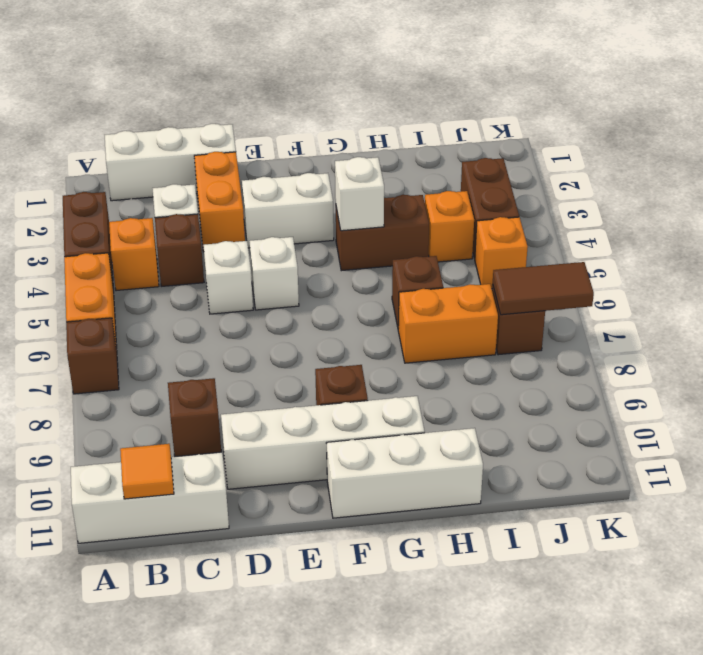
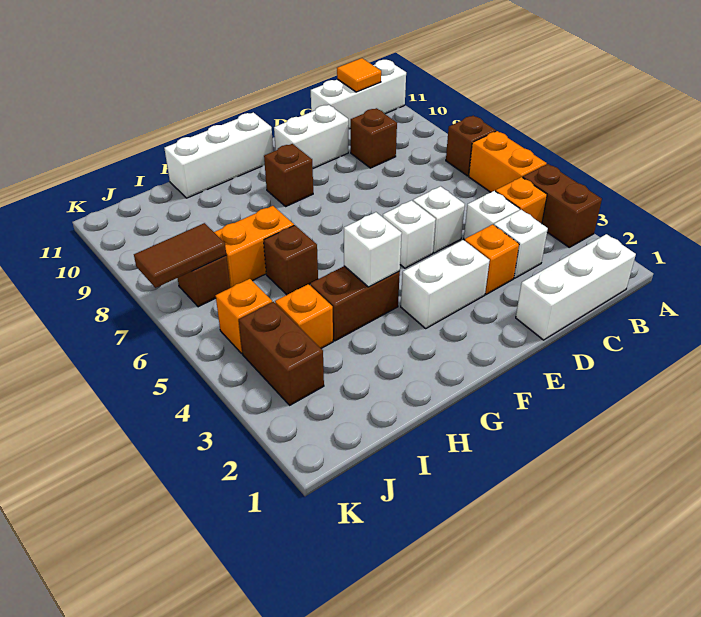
brown 1x1 brick [155,214,204,286] -> white 1x1 brick [464,191,520,240]
orange 1x2 brick [194,152,245,252] -> orange 1x1 brick [465,224,519,294]
white 1x4 brick [221,396,425,489] -> white 1x2 brick [274,105,348,168]

